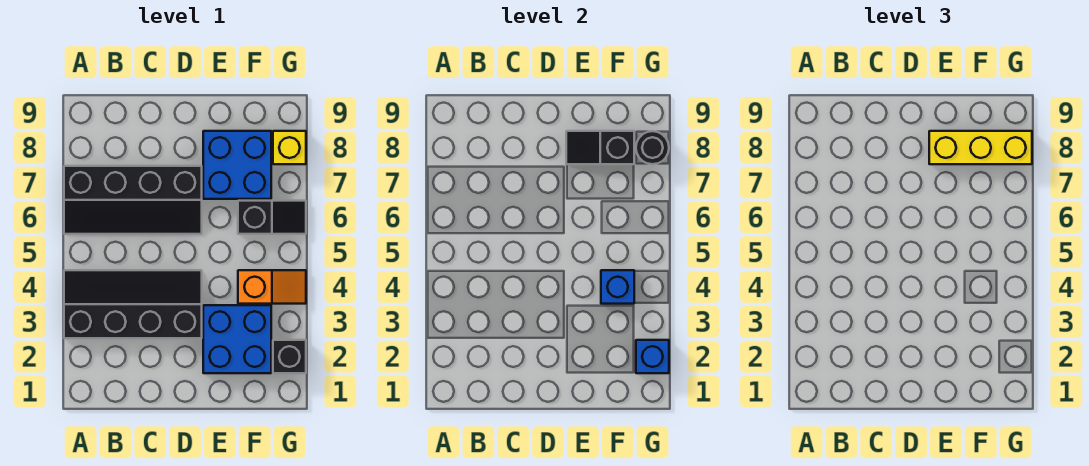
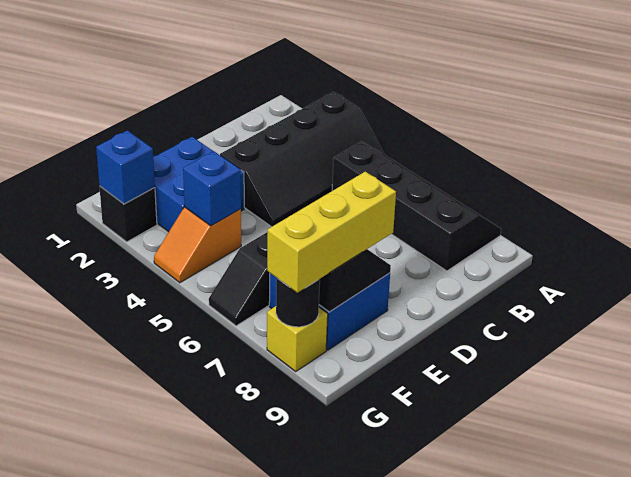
black 2x4 slope [64,166,202,234] -> black 2x4 slope turned to [332,141,501,271]

